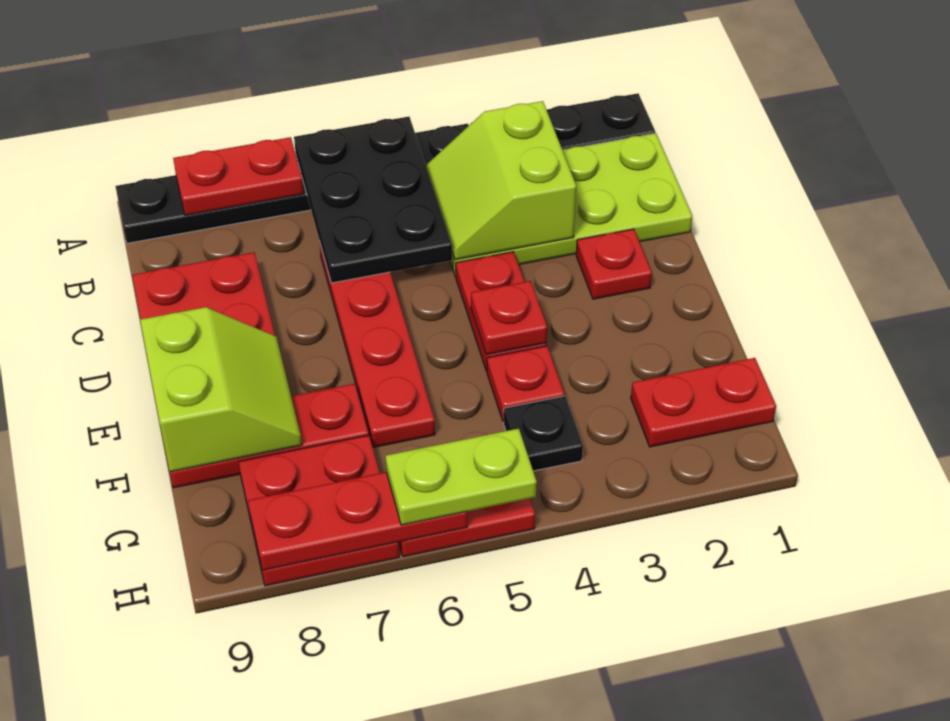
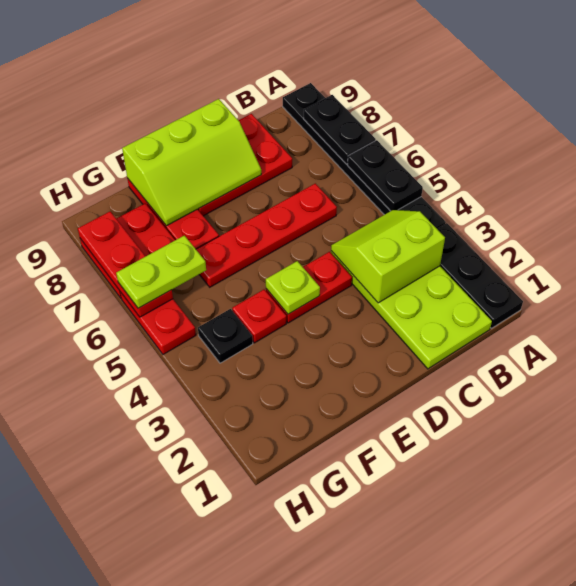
black 2x3 plate [294,117,452,283] -> black 1x2 plate [347,140,423,211]
red 1x2 plate [173,137,304,215] -> black 1x2 plate [304,95,376,164]
red 1x1 plate [576,229,652,299] -> none
red 1x1 plate [471,281,547,355] -> lime 1x1 plate [266,261,320,314]
lime 2x2 slope [140,307,302,472] -> lime 2x3 slope [122,99,261,226]
red 1x2 plate [631,358,776,447] -> none
lime 1x2 plate [385,429,537,525] -> lime 1x2 plate turned to [116,236,206,308]

